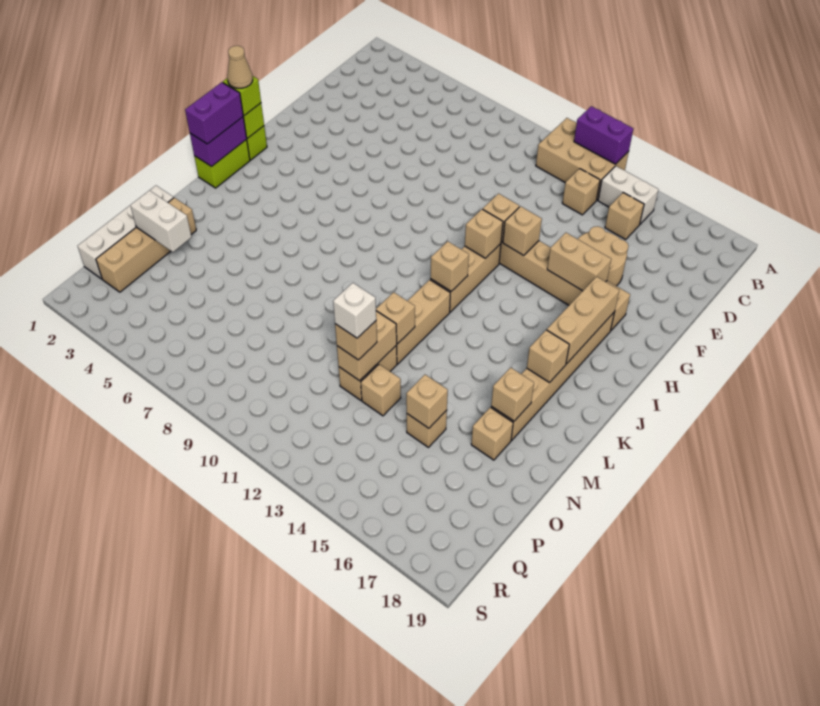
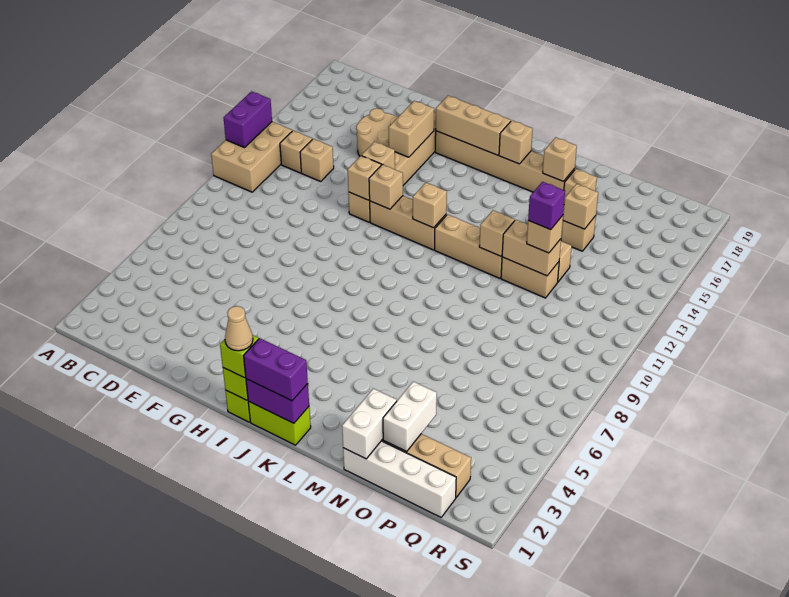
white 1x2 brick [598,166,658,224] -> white 1x2 brick moved to [342,389,397,459]
tan 1x1 brick [605,193,644,240] -> tan 1x1 brick moved to [300,139,334,181]
white 1x1 brick [333,283,376,338] -> purple 1x1 brick [528,182,565,230]

